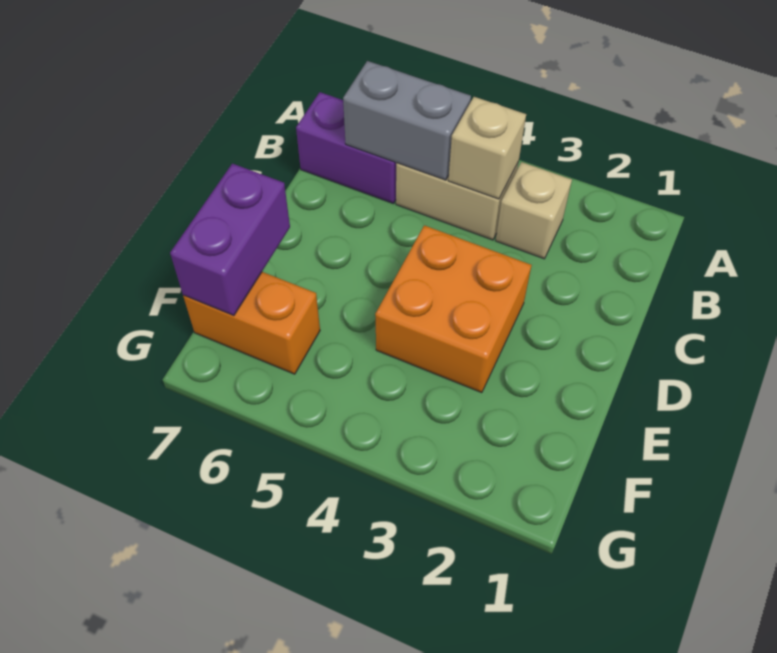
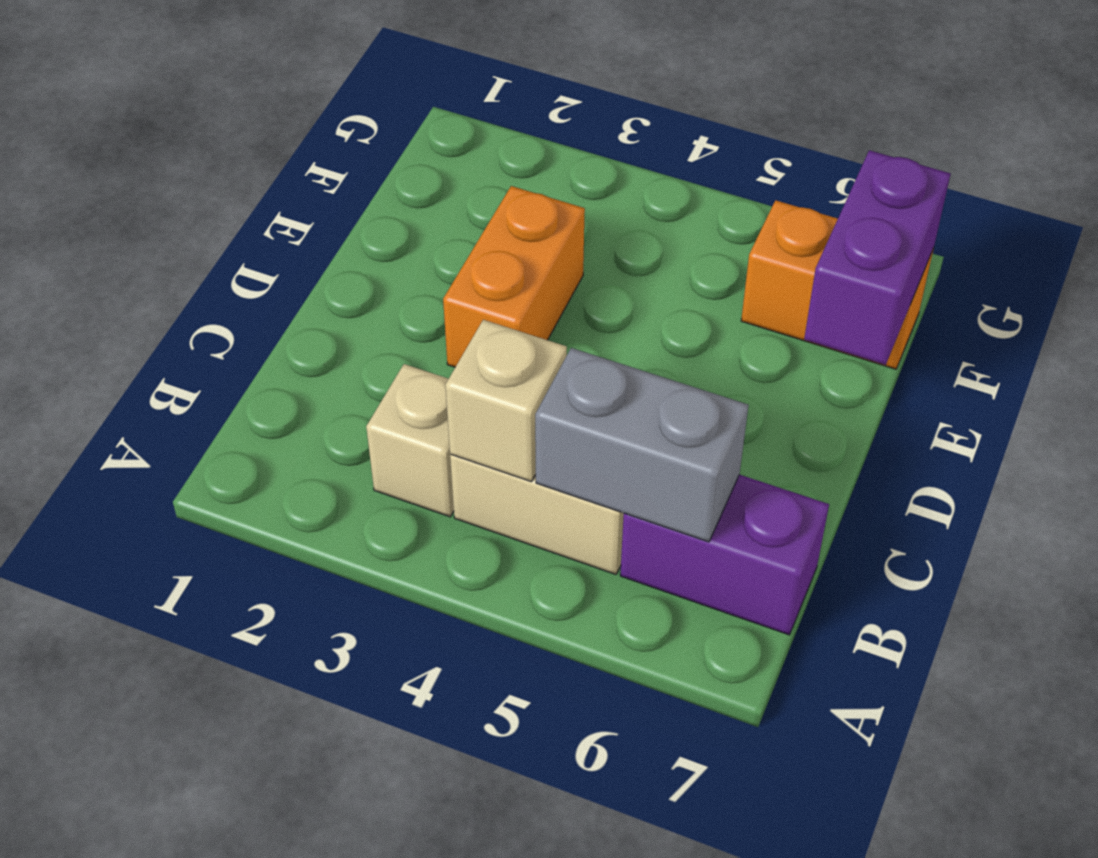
orange 2x2 brick [375,225,531,393] -> orange 1x2 brick [443,186,585,367]

